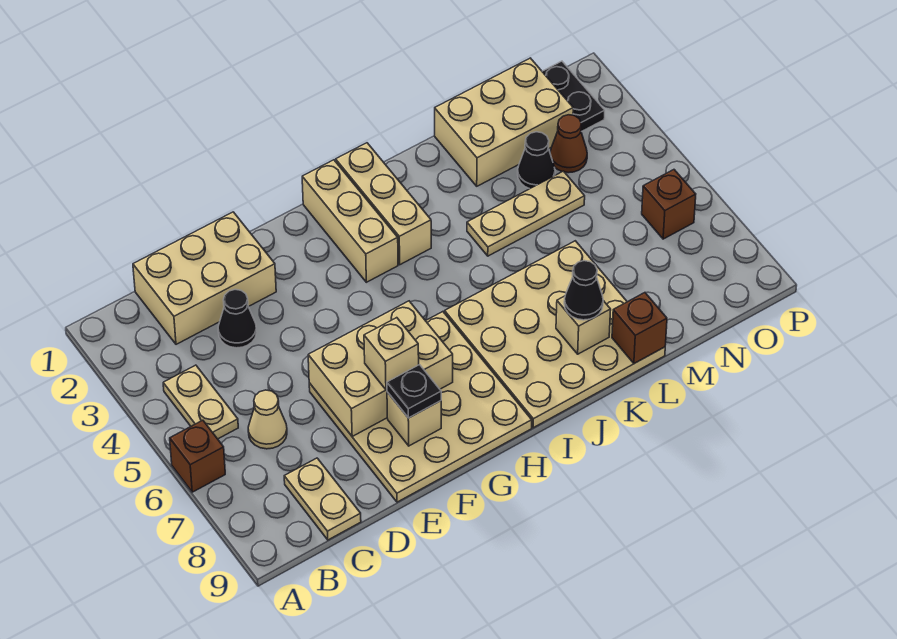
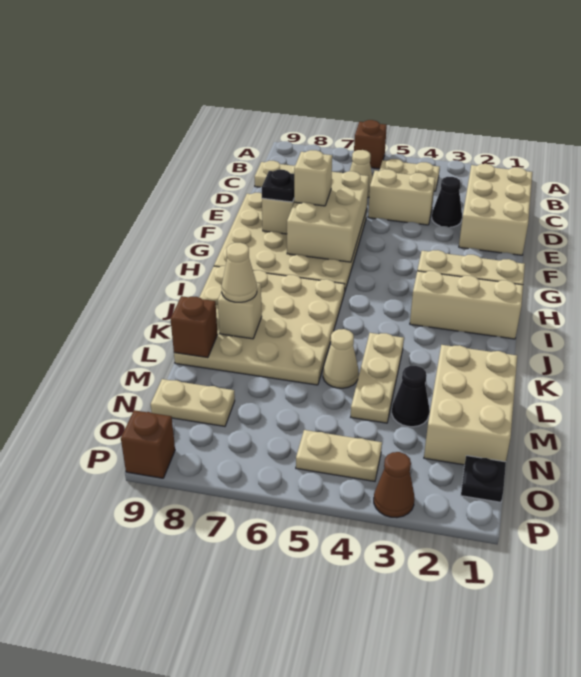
none -> tan 1x2 brick [368,169,435,225]
black 1x1 cone [564,261,603,320] -> tan 1x1 cone [221,243,257,302]
none -> tan 1x1 cone [323,329,359,388]
brown 1x1 cone [550,115,587,173] -> brown 1x1 cone moved to [374,452,415,518]
none -> tan 1x2 plate [151,379,235,426]
black 1x2 plate [542,61,605,132] -> black 1x1 plate [461,456,506,502]
none -> tan 1x2 plate [296,430,382,481]
brown 1x1 brick [642,170,696,239] -> brown 1x1 brick moved to [121,410,175,478]

